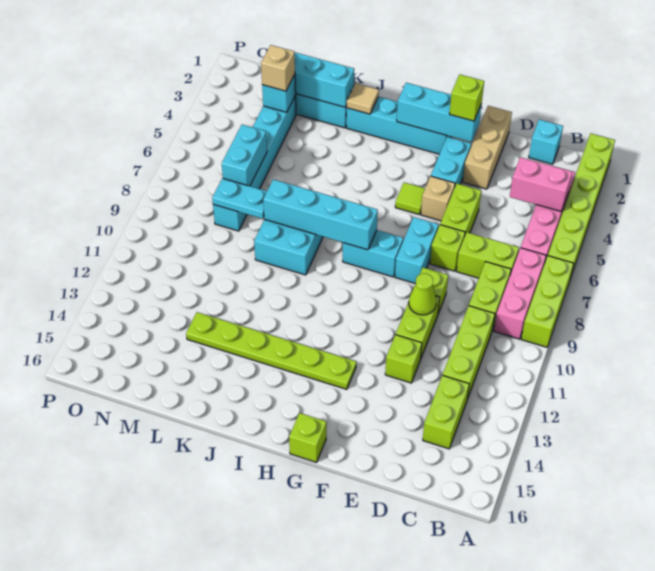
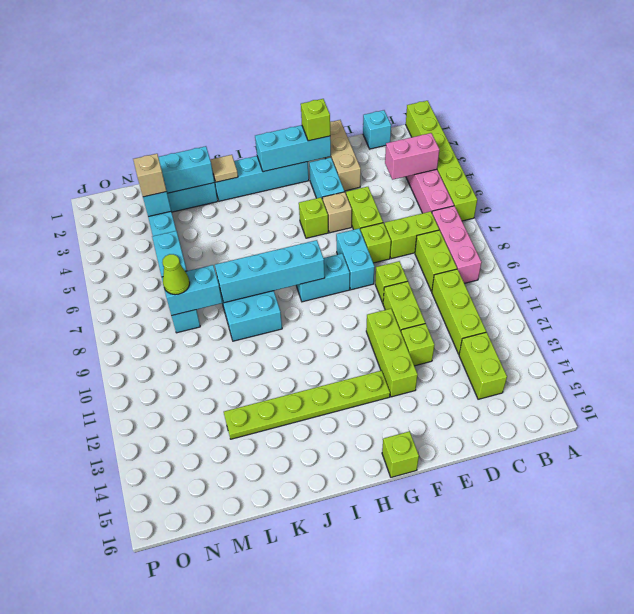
lime 1x3 brick [521,256,574,347] -> lime 1x3 brick moved to [366,309,418,397]
lime 1x1 cone [409,273,436,315] -> lime 1x1 cone moved to [162,254,190,295]
lime 1x1 tile [395,182,425,214] -> lime 1x1 brick [299,197,328,238]
cyan 1x2 plate [212,178,267,219] -> cyan 1x2 brick [162,265,222,316]

